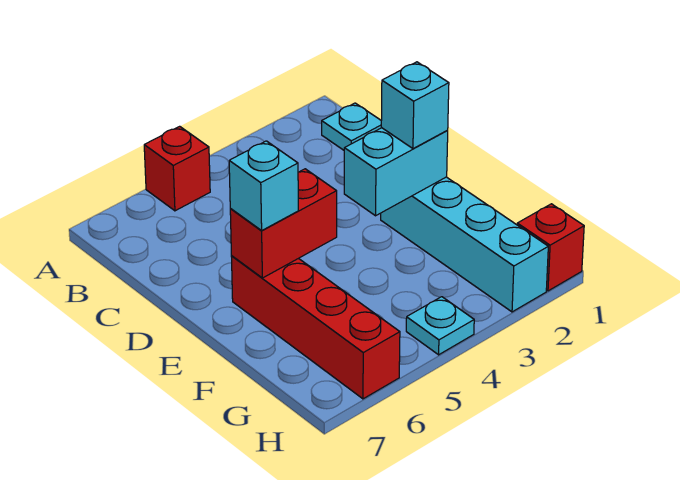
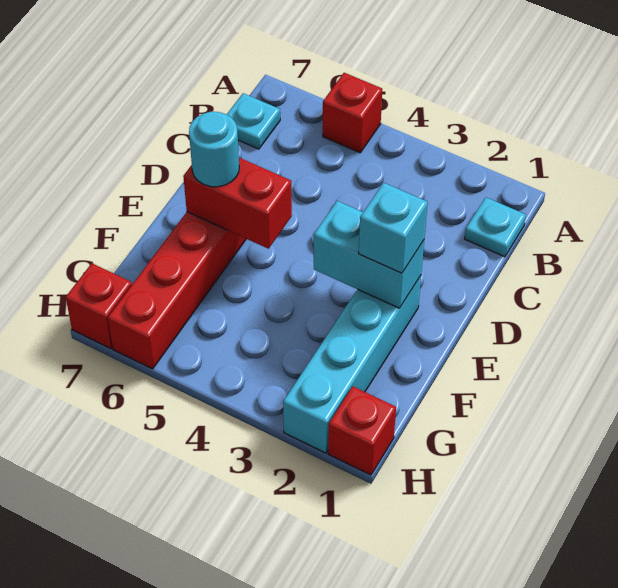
cyan 1x1 brick [229,141,298,230] -> cyan 1x1 round brick [189,112,239,187]
cyan 1x1 plate [406,297,474,355] -> cyan 1x1 plate moved to [227,93,280,149]
none -> red 1x1 brick [66,263,132,349]

